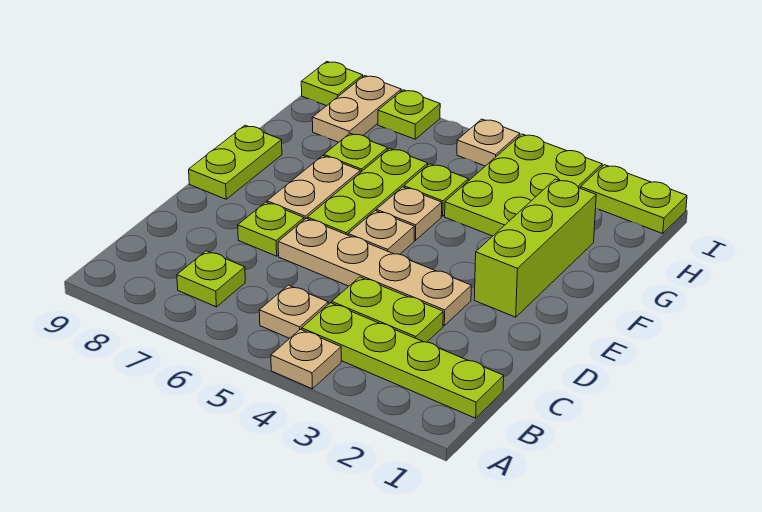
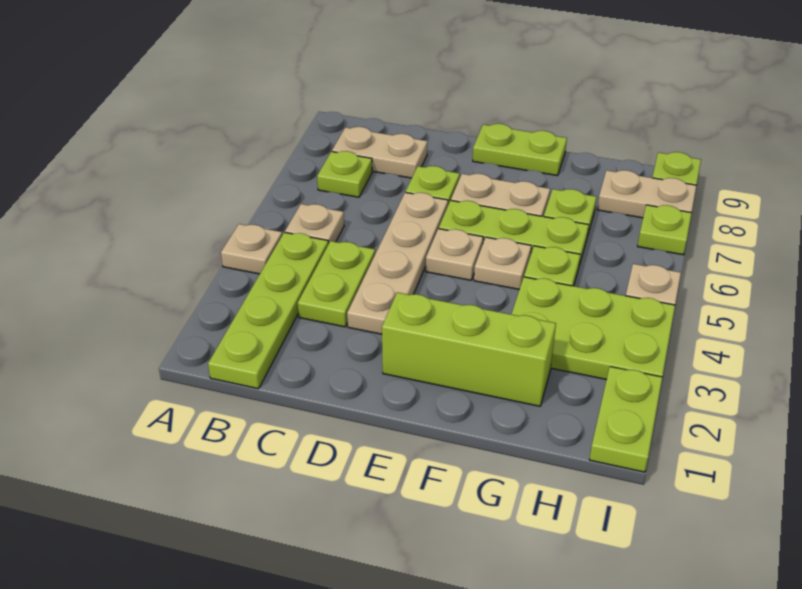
none -> tan 1x2 plate [332,127,427,178]

